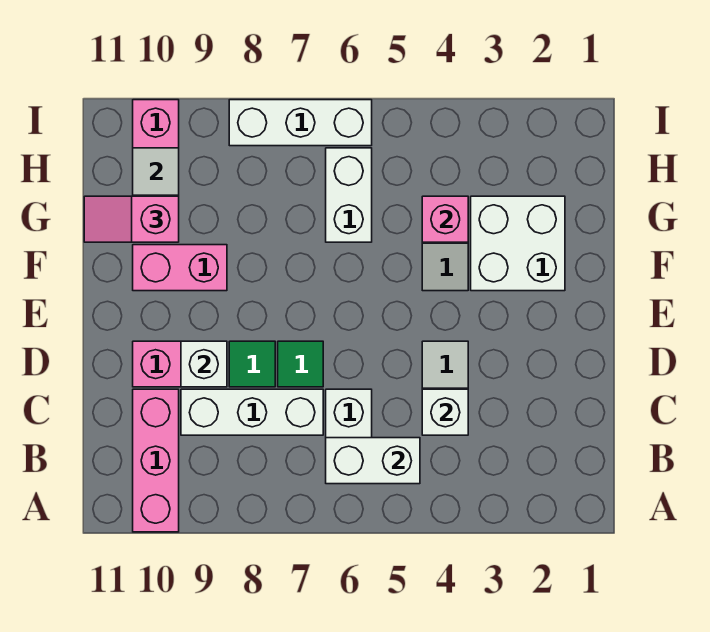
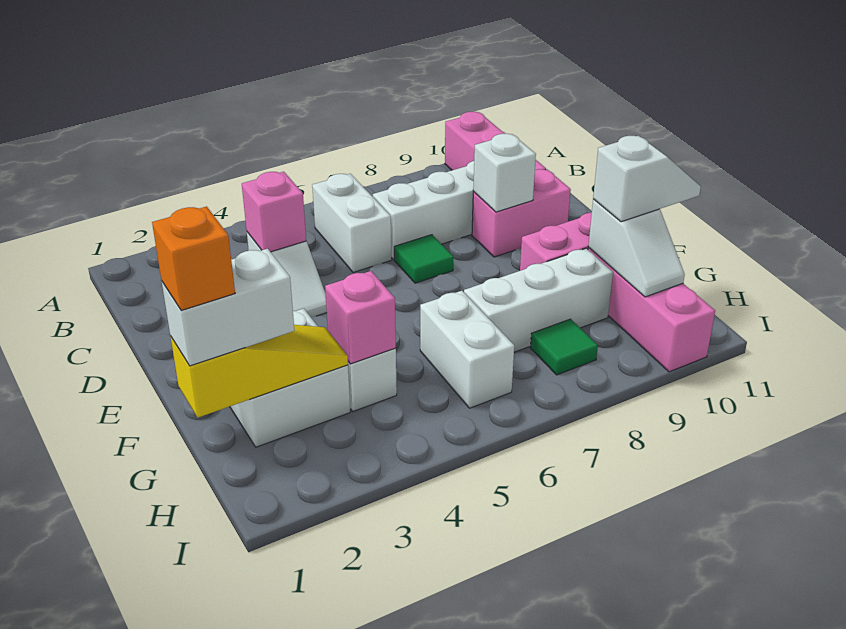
white 1x2 brick [326,438,420,484] -> white 1x2 brick moved to [162,249,294,366]
white 1x1 brick [422,389,468,435] -> pink 1x1 brick [242,172,306,252]
green 1x1 tile [229,341,275,387] -> green 1x1 tile moved to [530,319,598,375]
none -> yellow 1x3 slope [170,325,348,418]
none -> orange 1x1 brick [152,207,235,311]
pink 1x2 slope [84,196,179,242] -> white 1x2 slope [593,136,701,222]
white 1x3 brick [229,100,372,146] -> white 1x3 brick moved to [464,248,613,352]

